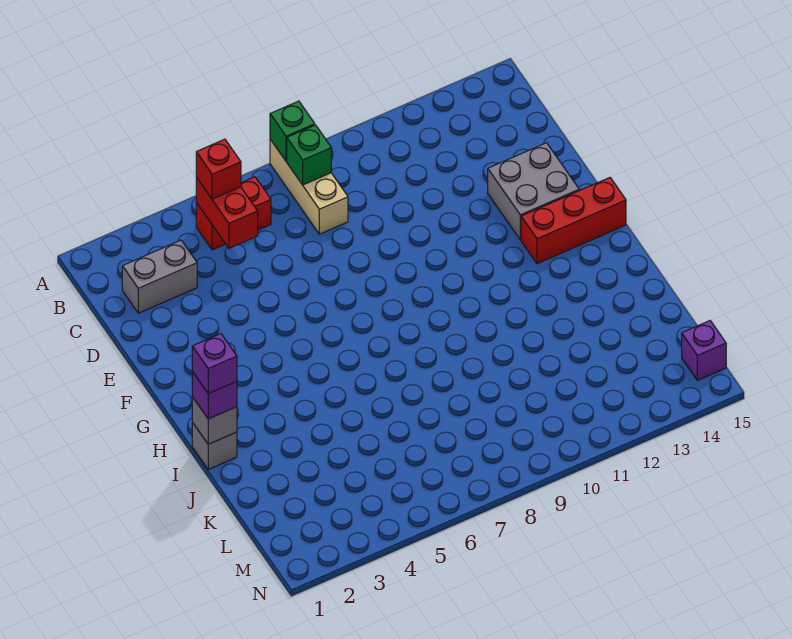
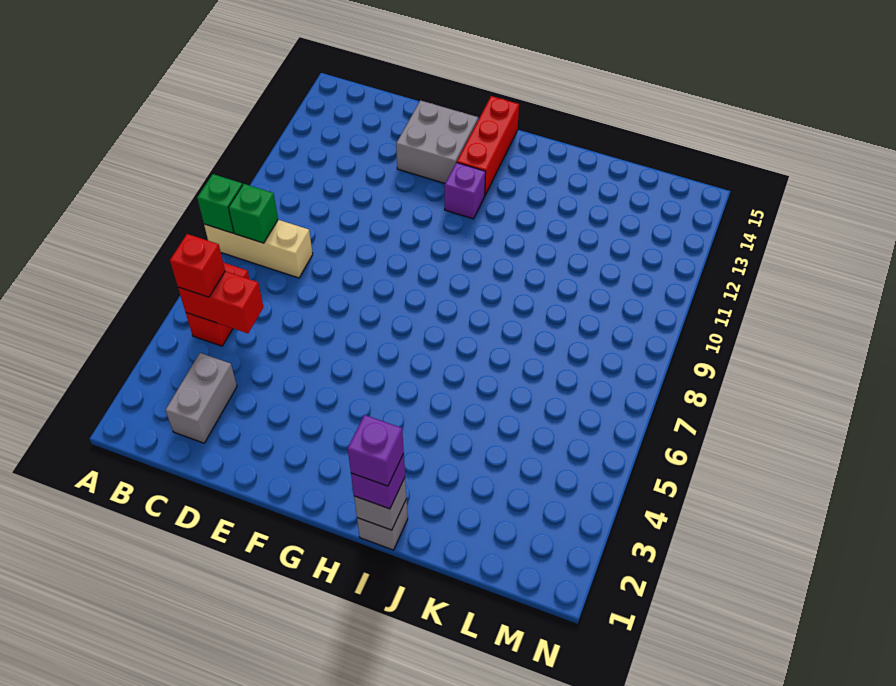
purple 1x1 brick [682,321,726,380] -> purple 1x1 brick moved to [445,163,486,219]

